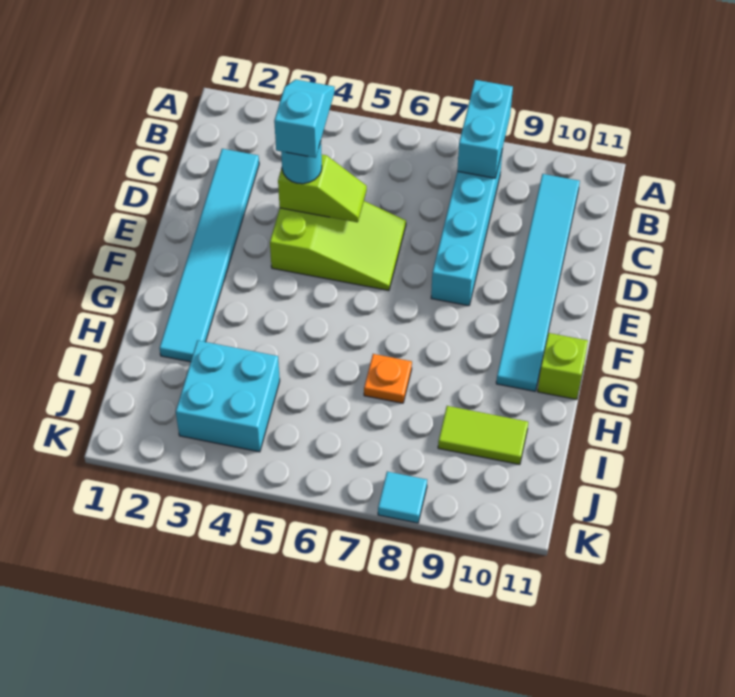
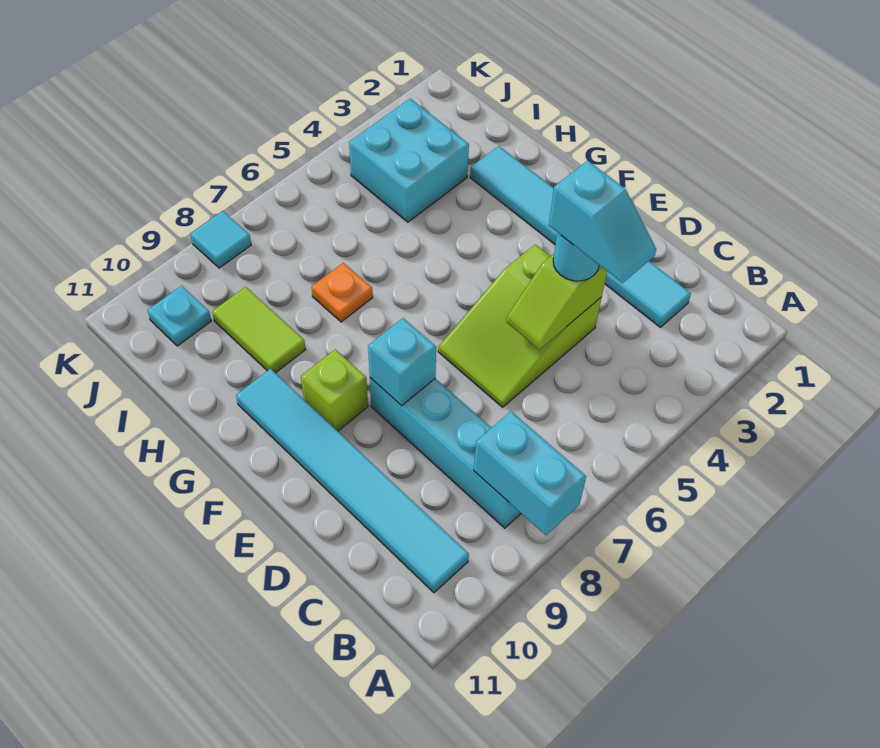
none -> cyan 1x1 brick [368,318,436,406]
lime 1x1 brick [538,333,588,400] -> lime 1x1 brick moved to [301,349,368,431]
lime 1x2 tile [438,406,528,465] -> lime 1x2 tile turned to [212,287,305,373]
none -> cyan 1x1 plate [147,286,211,346]

